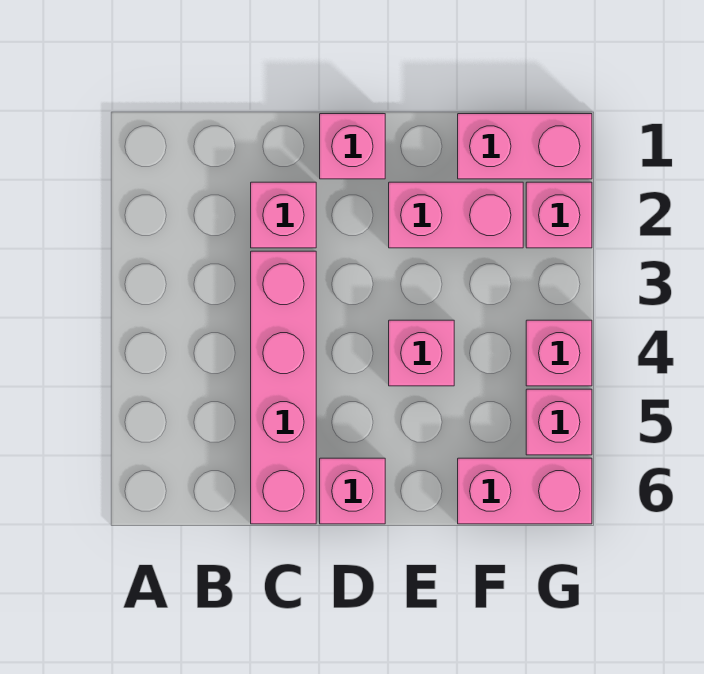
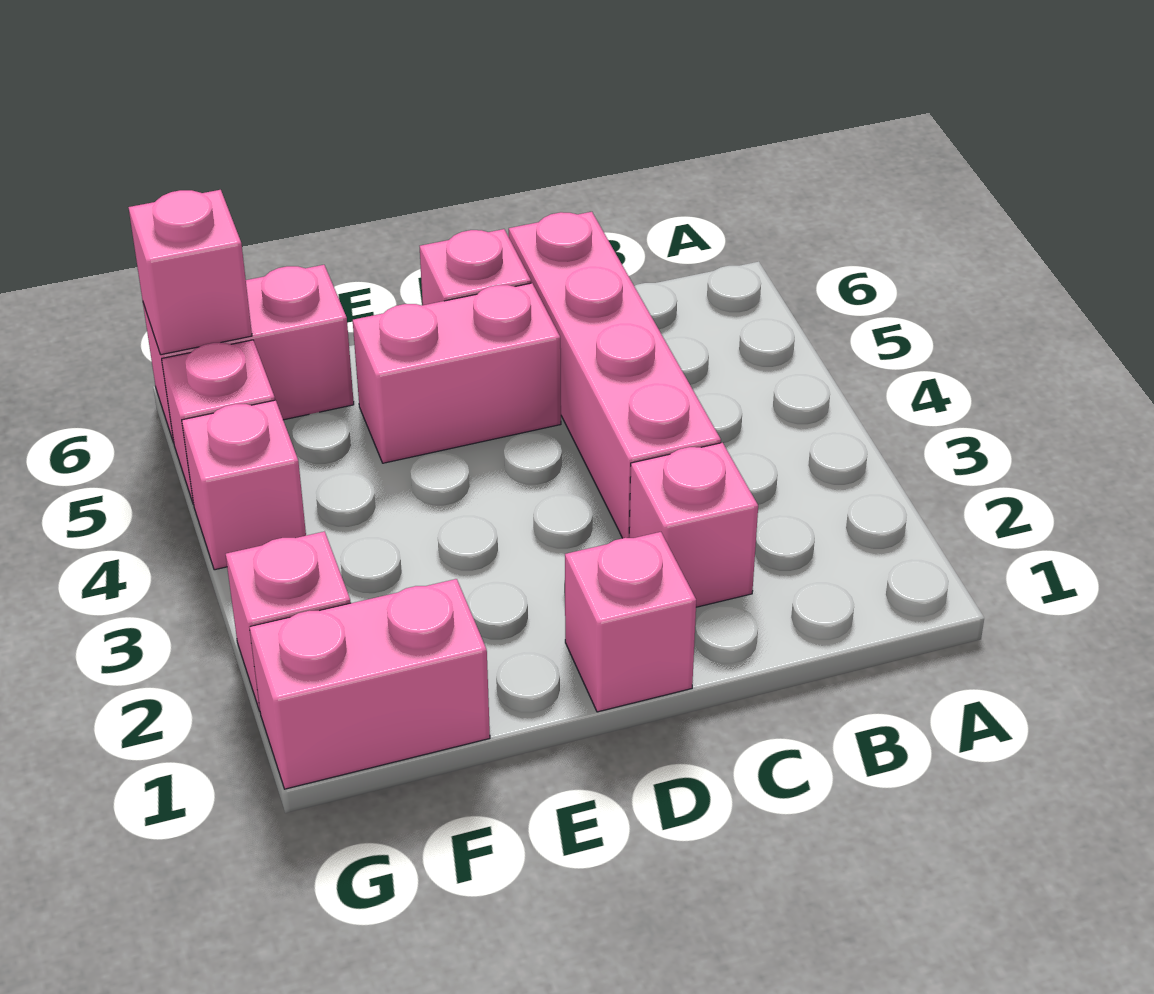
pink 1x2 brick [389,182,523,248] -> pink 1x2 brick moved to [353,283,561,463]
pink 1x1 brick [389,320,454,386] -> pink 1x1 brick moved to [128,190,252,355]

